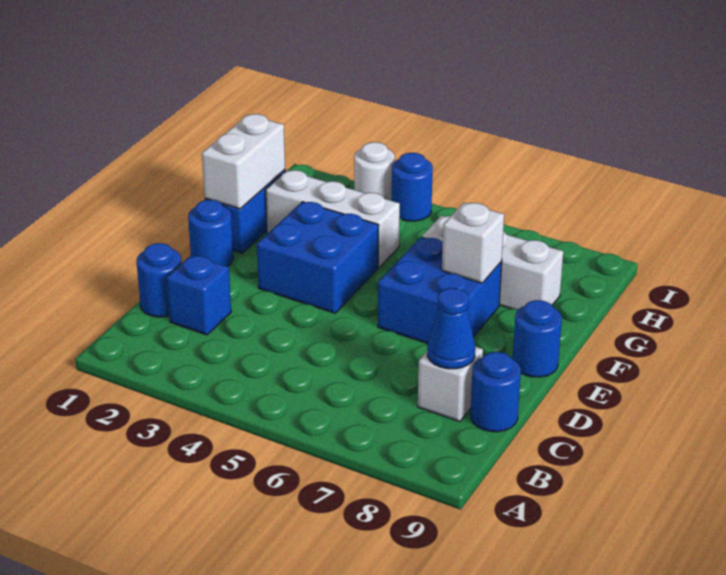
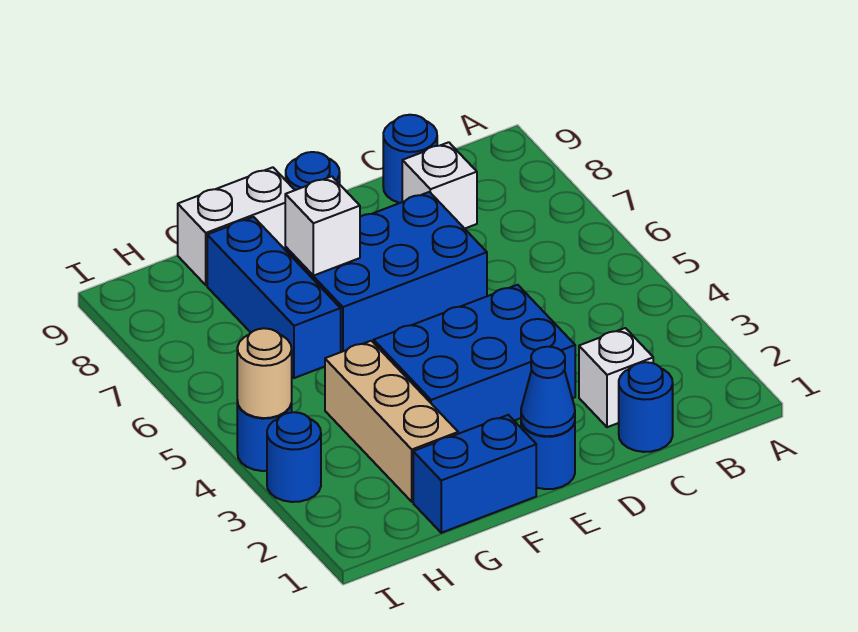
blue 1x1 brick [167,255,231,335] -> white 1x1 brick [579,328,653,427]
blue 1x1 cone [427,288,475,369] -> blue 1x1 cone moved to [521,347,575,436]
blue 2x2 brick [257,202,379,313] -> blue 2x3 brick [374,285,575,434]
blue 2x2 brick [378,237,502,344] -> blue 2x3 brick [285,192,487,352]
white 1x2 brick [202,114,285,209] -> white 1x2 brick moved to [178,167,294,285]
white 1x3 brick [266,170,400,268] -> tan 1x3 brick [325,341,458,502]
white 1x3 brick [422,216,563,310] -> blue 1x3 brick [207,217,341,378]
white 1x1 round brick [354,142,395,201] -> blue 1x1 round brick [267,412,321,502]
none -> tan 1x1 round brick [237,328,292,418]

